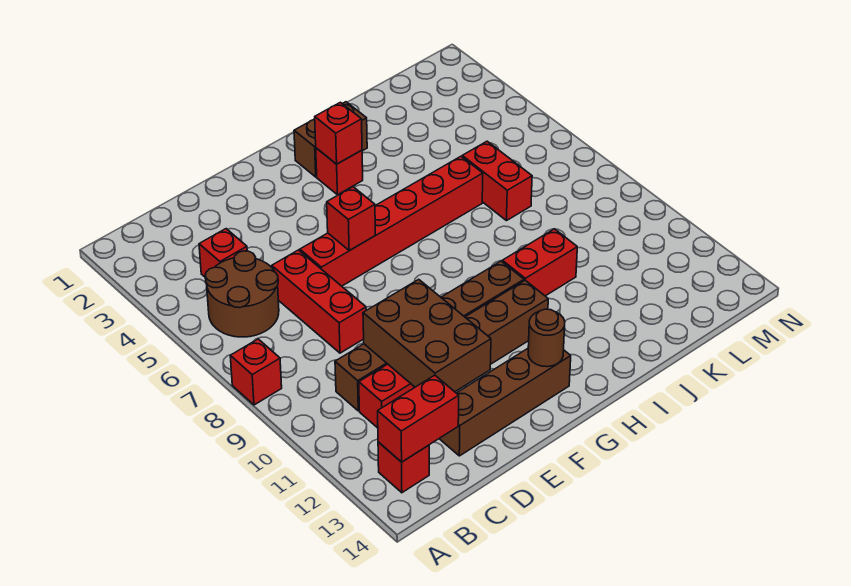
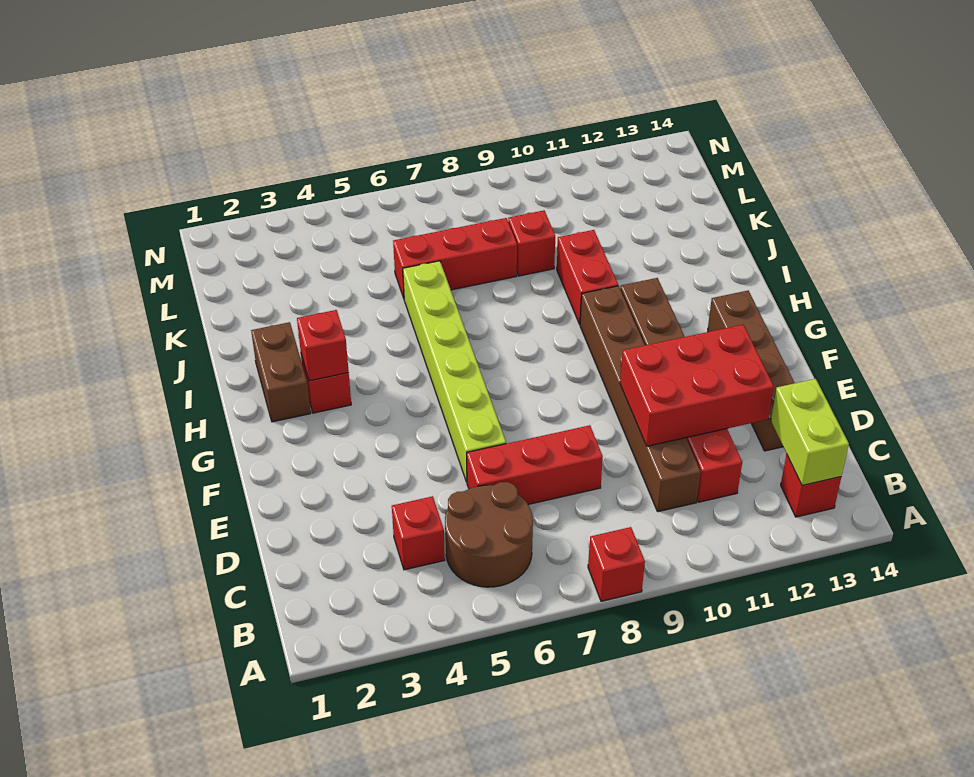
red 1x2 brick [378,375,459,462] -> lime 1x2 brick [771,379,849,485]
brown 2x3 brick [363,279,491,392] -> red 2x3 brick [620,325,774,446]
red 1x6 brick [300,156,483,286] -> lime 1x6 brick [403,261,506,482]
red 1x1 brick [327,187,375,251] -> red 1x1 brick moved to [508,210,555,276]
brown 1x1 round brick [528,309,565,367] -> none
red 1x2 brick [462,141,532,221] -> red 1x3 brick [393,218,517,298]

